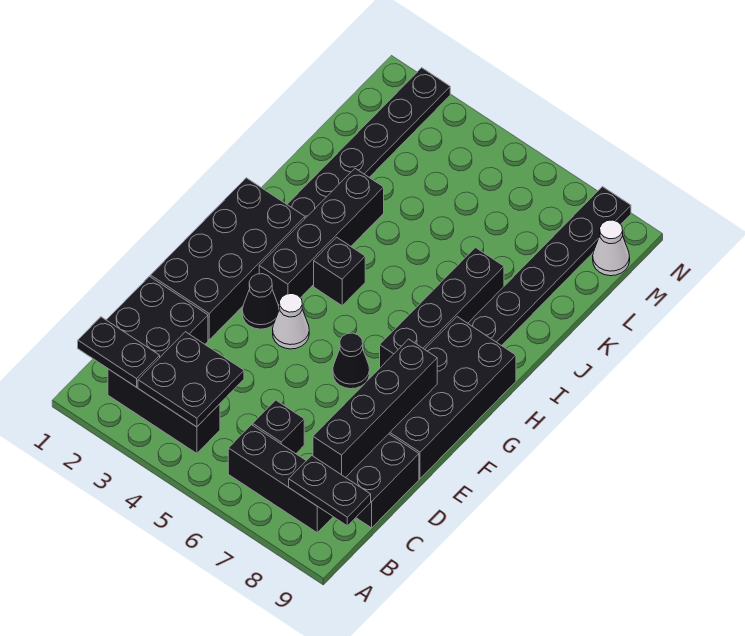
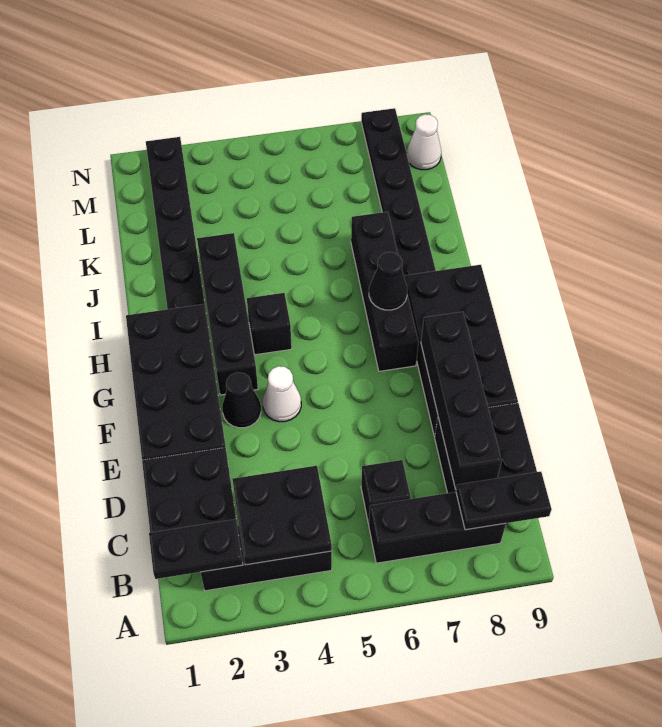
black 1x1 cone [333,333,370,389] -> black 1x1 cone moved to [369,252,407,310]

